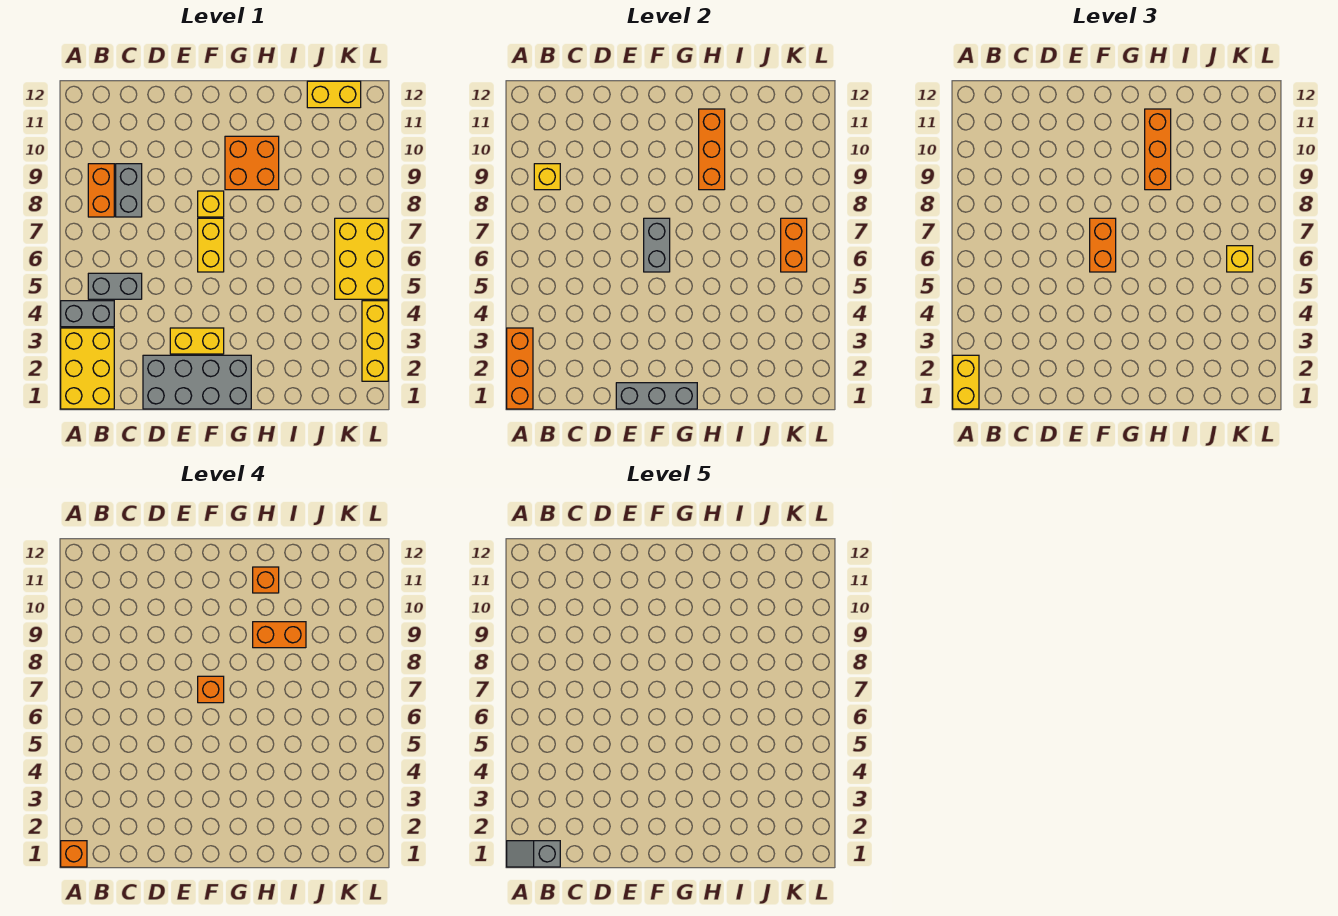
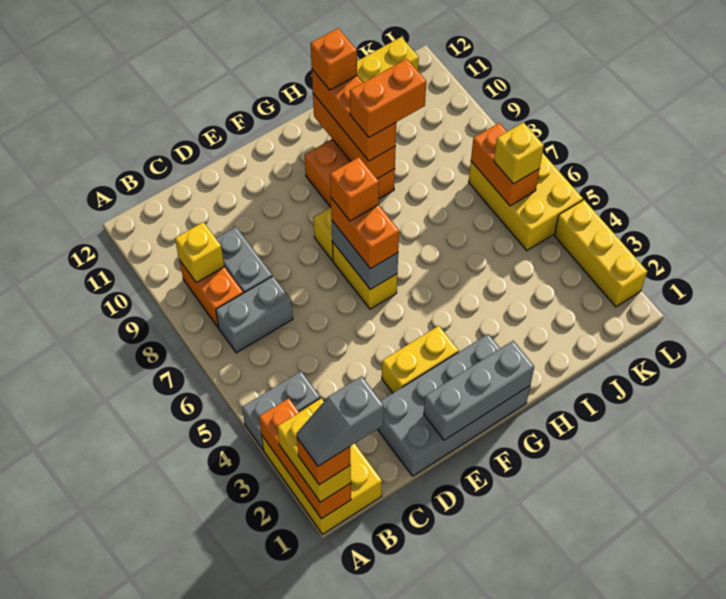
grey 1x2 brick [88,273,142,299] -> grey 1x2 brick moved to [216,276,293,353]

